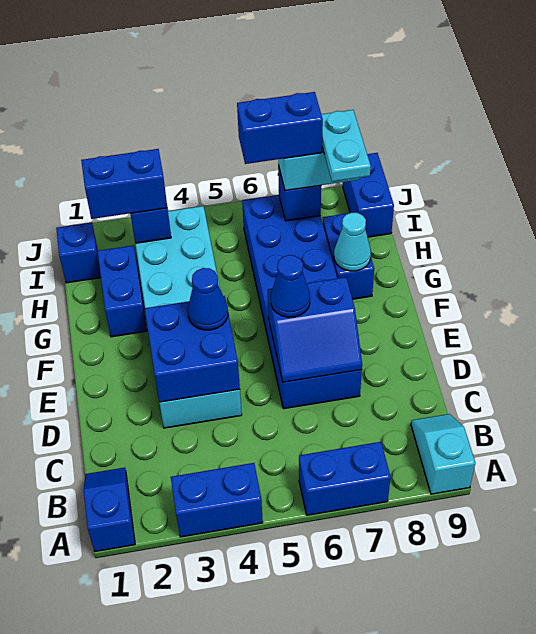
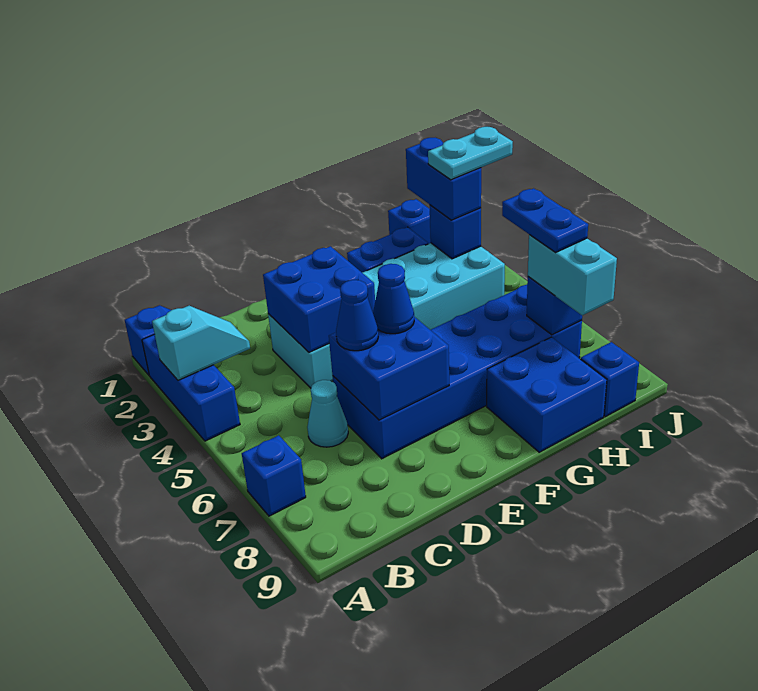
blue 1x2 brick [171,463,263,537] -> blue 1x3 brick [142,334,240,441]
blue 1x2 brick [299,442,391,515] -> blue 1x1 brick [242,435,306,516]
cyan 1x2 slope [411,414,475,494] -> cyan 1x2 slope moved to [152,306,250,380]
blue 2x2 slope [268,277,362,382] -> blue 2x2 brick [329,317,449,420]
blue 1x1 cone [188,268,228,330] -> blue 1x1 cone moved to [336,280,378,351]
blue 1x2 brick [323,212,374,299] -> blue 2x2 brick [487,337,607,452]
cyan 1x1 cone [334,213,371,271] -> cyan 1x1 cone moved to [307,380,348,447]
cyan 1x2 plate [321,110,371,182] -> cyan 1x2 plate moved to [428,127,513,180]
blue 1x2 brick [237,92,323,164] -> blue 1x2 plate [502,188,588,253]
blue 1x2 brick [343,153,394,237] -> blue 1x1 brick [581,342,639,417]

